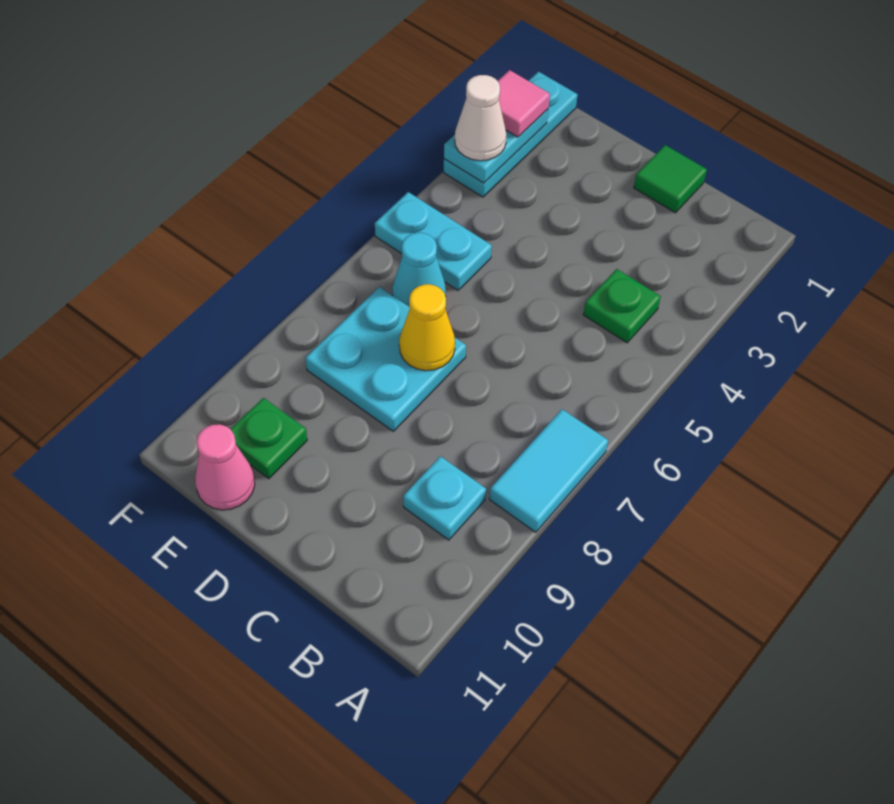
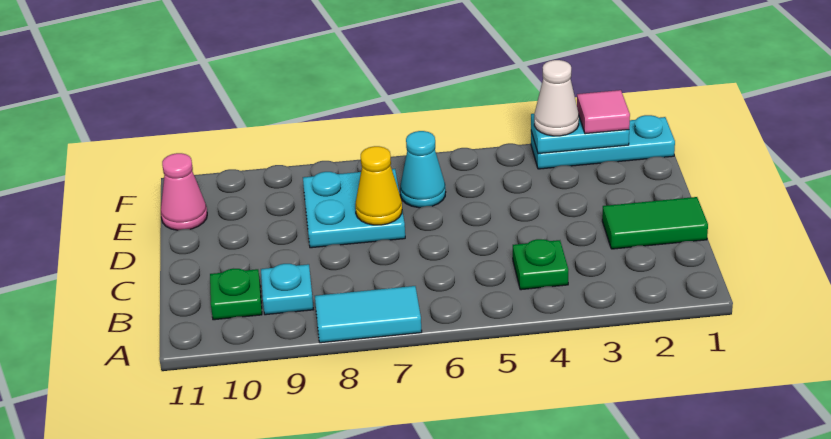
green 1x1 tile [634,145,707,213] -> green 1x2 tile [602,197,708,249]
cyan 1x2 plate [375,192,492,290] -> none
green 1x1 plate [231,398,307,479] -> green 1x1 plate moved to [210,269,262,320]

